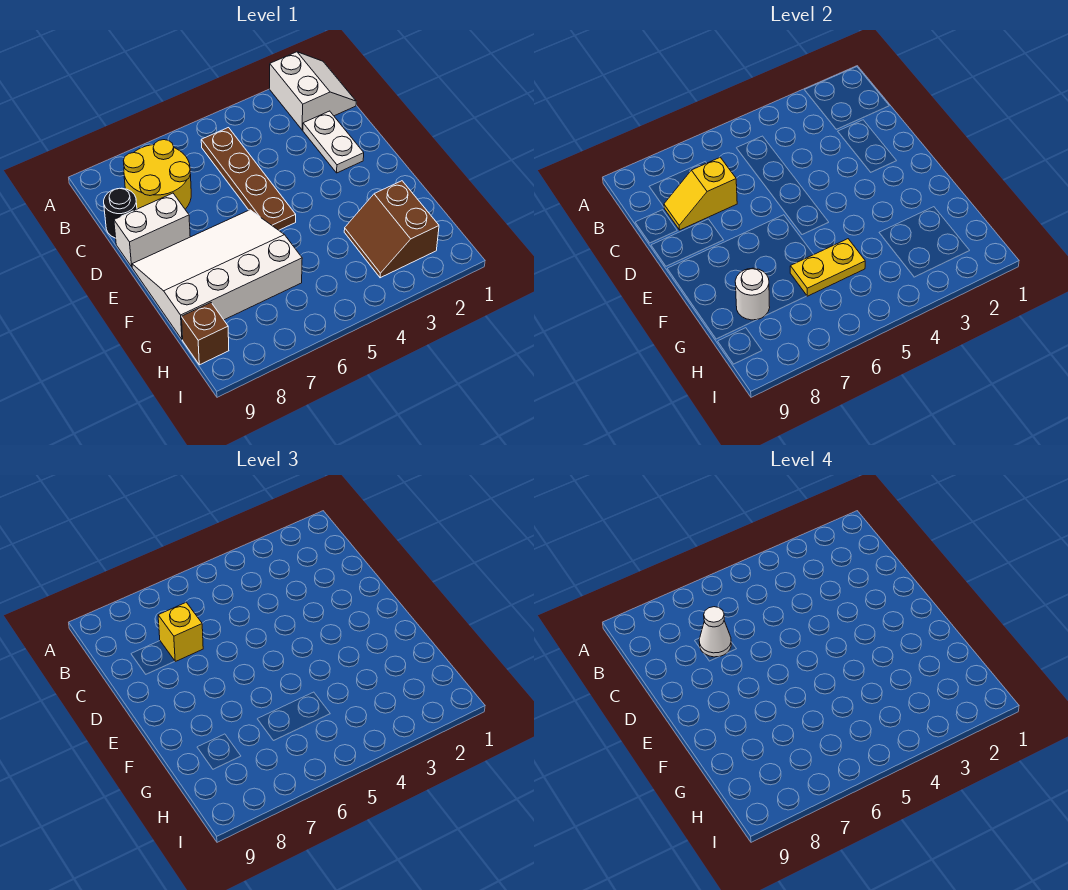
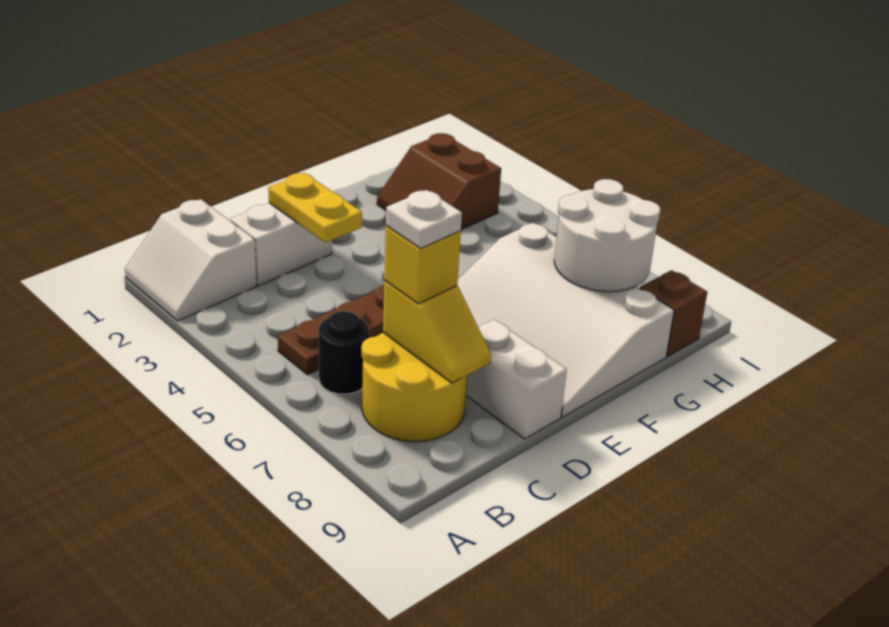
white 2x2 slope [270,52,356,130] -> white 2x2 slope turned to [125,199,256,321]
white 1x2 plate [303,111,364,173] -> white 1x2 brick [230,203,332,286]
white 1x1 cone [699,607,731,657] -> white 1x1 plate [386,190,462,249]
black 1x1 round brick [104,188,137,238] -> black 1x1 round brick moved to [319,311,369,394]
brown 2x2 slope [344,181,439,278] -> brown 2x2 slope turned to [377,133,501,229]
yellow 1x2 plate [790,239,865,296] -> yellow 1x2 plate moved to [268,173,362,243]
white 1x1 round brick [735,268,770,320] -> white 2x2 round brick [554,179,660,292]

